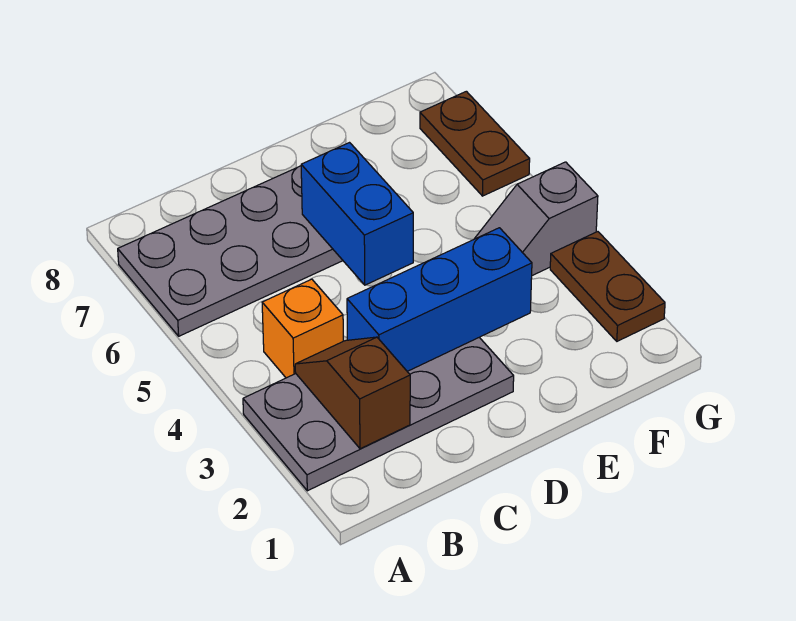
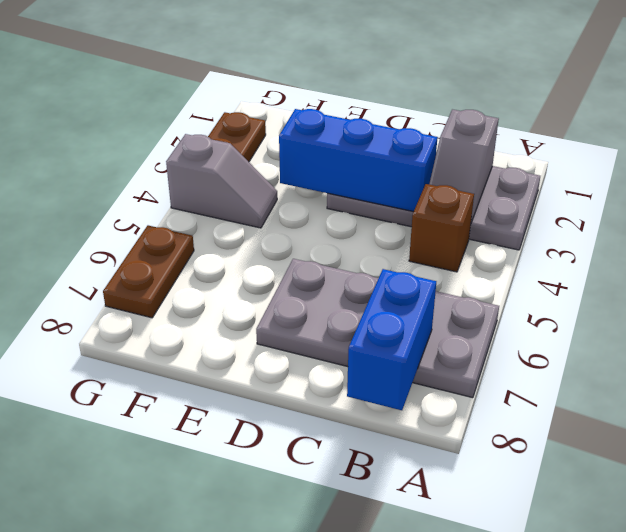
brown 1x2 slope [295,337,410,449] -> grey 1x2 slope [429,109,499,222]
orange 1x1 brick [262,279,343,378] -> brown 1x1 brick [409,184,474,272]
blue 1x2 brick [301,143,413,285] -> blue 1x2 brick moved to [347,269,436,410]

